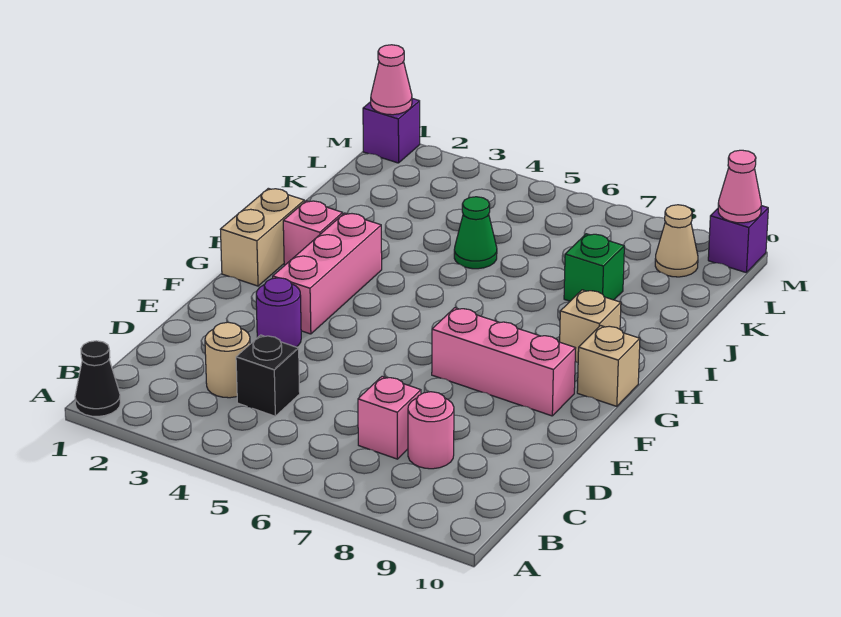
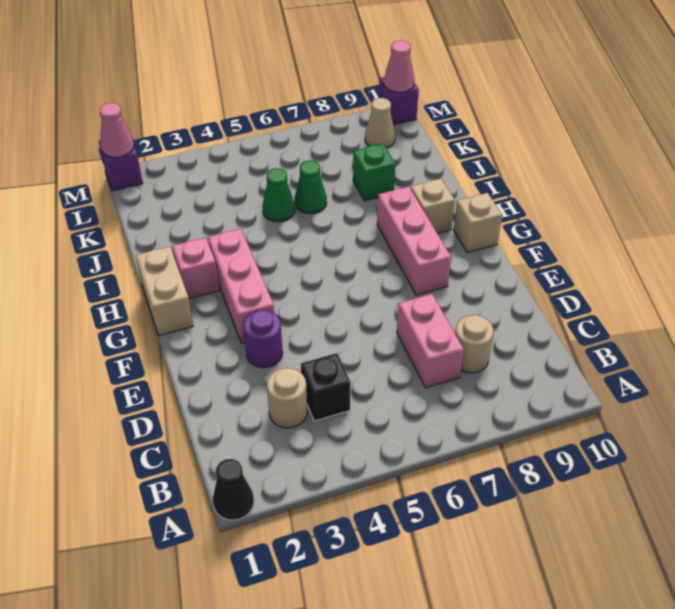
pink 1x1 brick [358,377,421,459] -> pink 1x2 brick [397,294,464,388]
pink 1x1 round brick [408,392,454,469] -> tan 1x1 round brick [455,315,494,373]
pink 1x3 brick [432,308,575,416] -> pink 1x3 brick turned to [377,187,451,295]
none -> green 1x1 cone [295,160,327,214]

